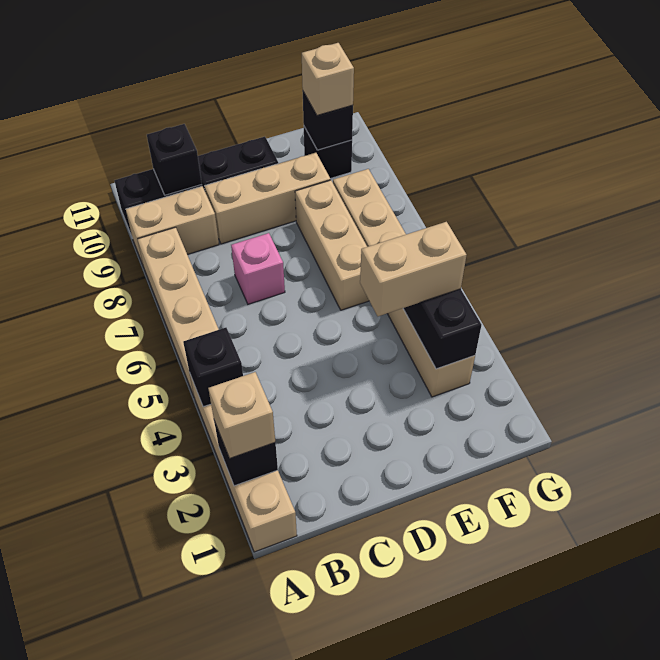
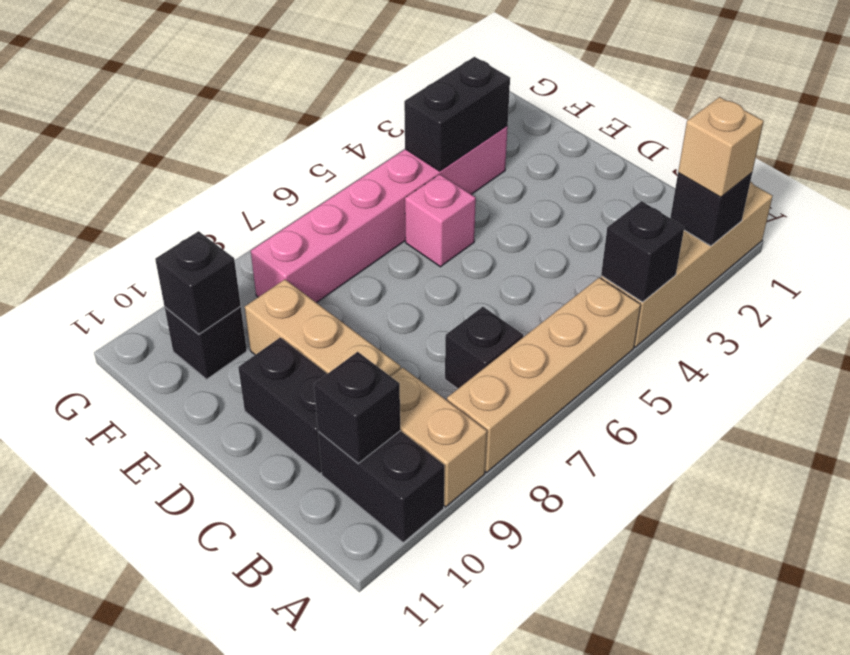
none -> black 1x1 brick [445,307,523,389]
pink 1x1 brick [231,233,285,304] -> pink 1x1 brick moved to [405,174,476,267]
tan 1x2 brick [360,222,466,316] -> none
tan 1x3 brick [295,180,369,310] -> none
tan 1x6 brick [333,169,475,397] -> pink 1x6 brick [251,126,508,303]
tan 1x1 brick [302,43,354,115] -> none

